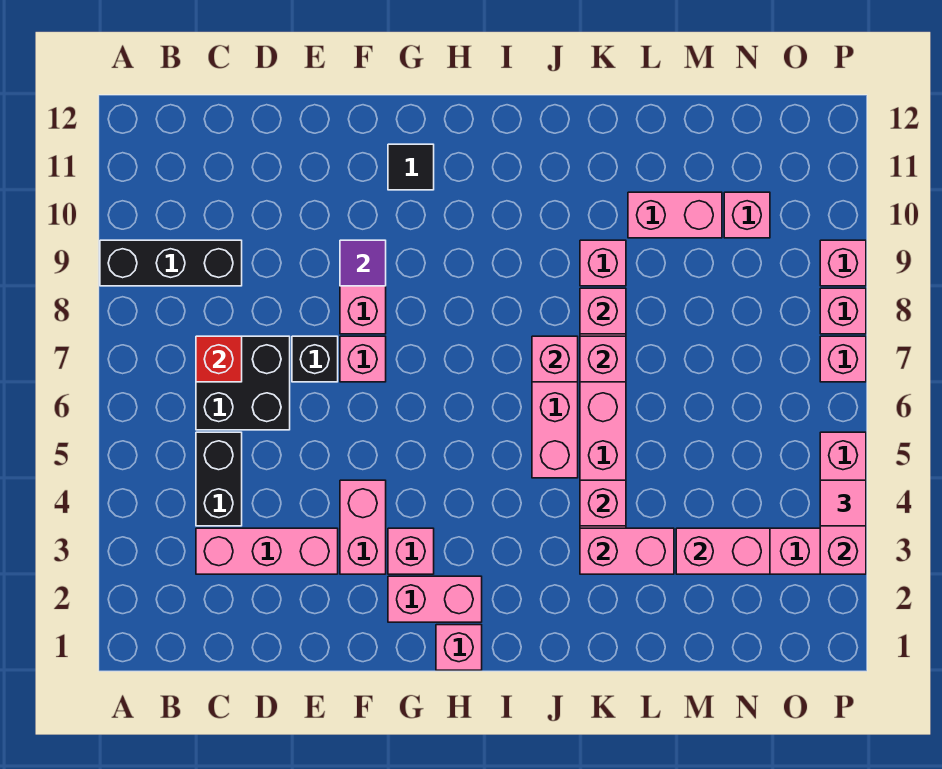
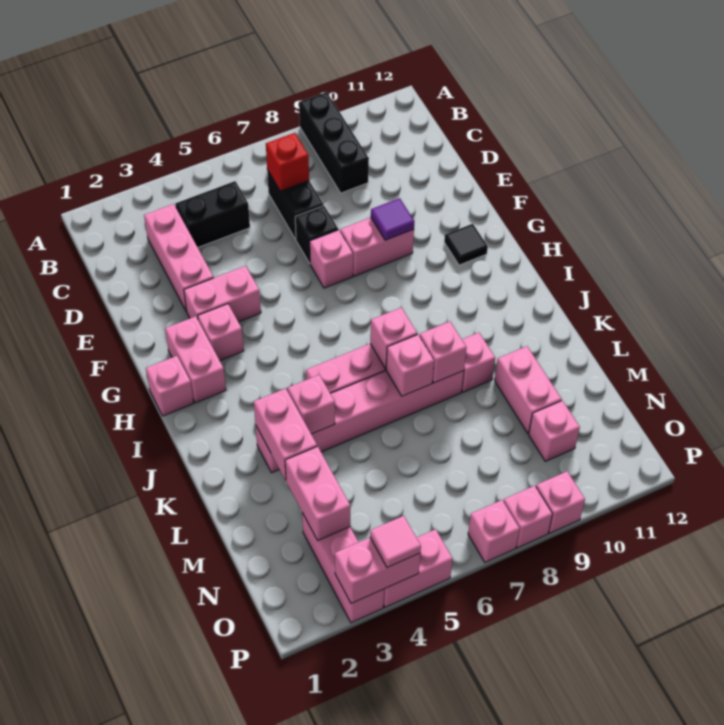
black 2x2 brick [196,336,290,430] -> black 1x2 brick [267,170,324,239]

